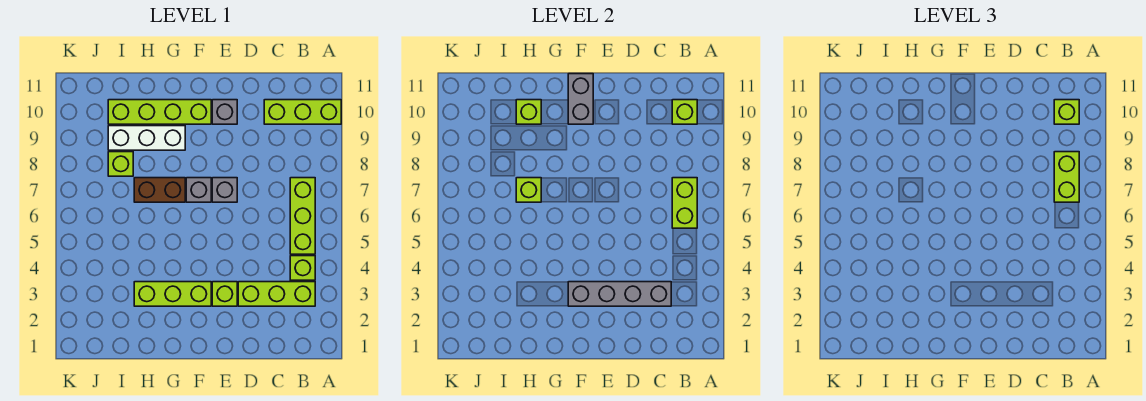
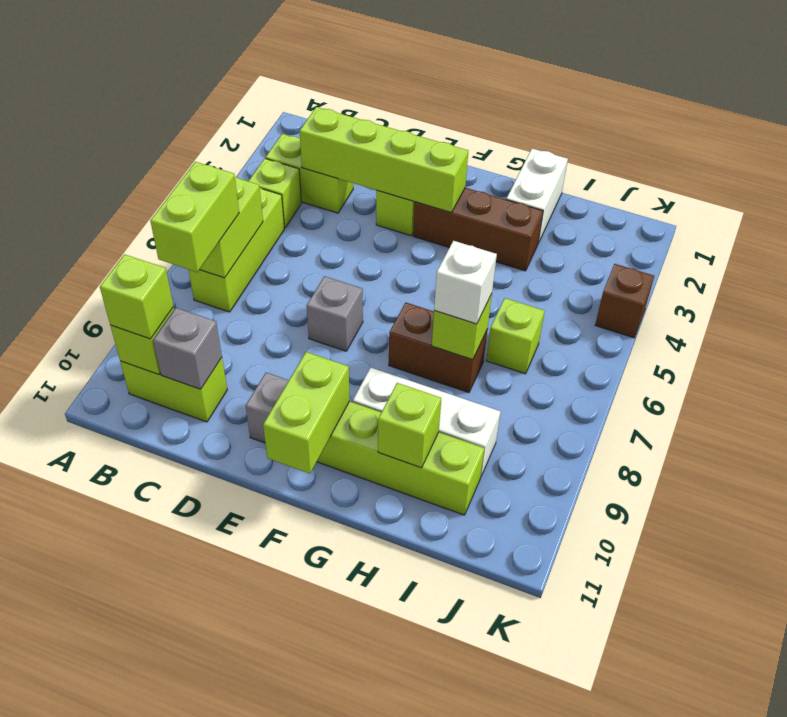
lime 1x3 brick [264,100,341,124] -> lime 1x2 brick [120,358,227,422]
lime 1x3 brick [238,282,315,306] -> lime 1x2 brick [265,134,353,213]
grey 1x4 brick [568,282,671,306] -> lime 1x4 brick [300,107,468,213]
lime 1x3 brick [134,282,211,306] -> brown 1x3 brick [413,188,543,271]
grey 1x1 brick [186,178,211,202] -> grey 1x1 brick moved to [153,308,222,389]
grey 1x2 brick [568,74,593,124] -> lime 1x2 brick [263,352,350,474]
none -> white 1x2 brick [506,149,568,243]
none -> white 1x1 brick [434,241,497,324]
lime 1x1 brick [108,152,133,176] -> lime 1x1 brick moved to [486,298,545,374]
none -> brown 1x1 brick [595,264,654,338]

